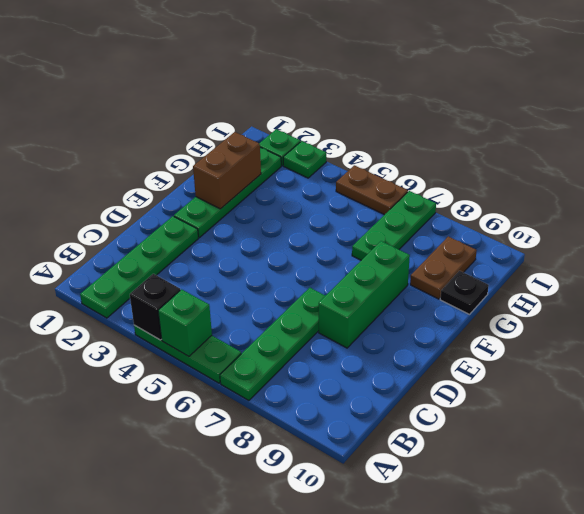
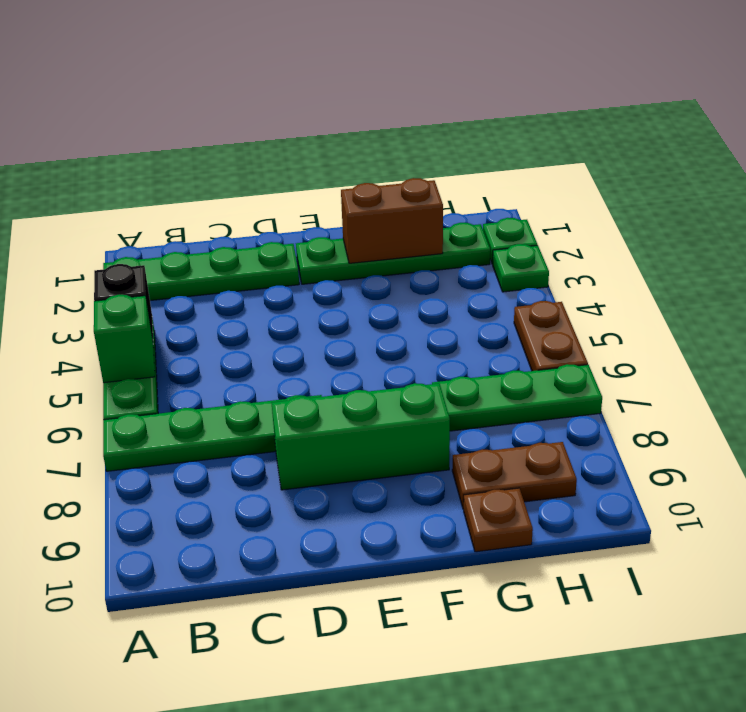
black 1x1 plate [440,271,489,314] -> brown 1x1 plate [464,488,533,552]

